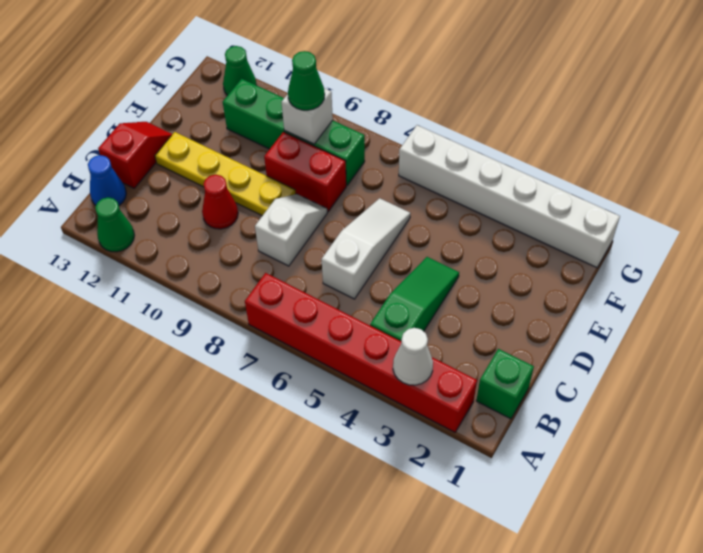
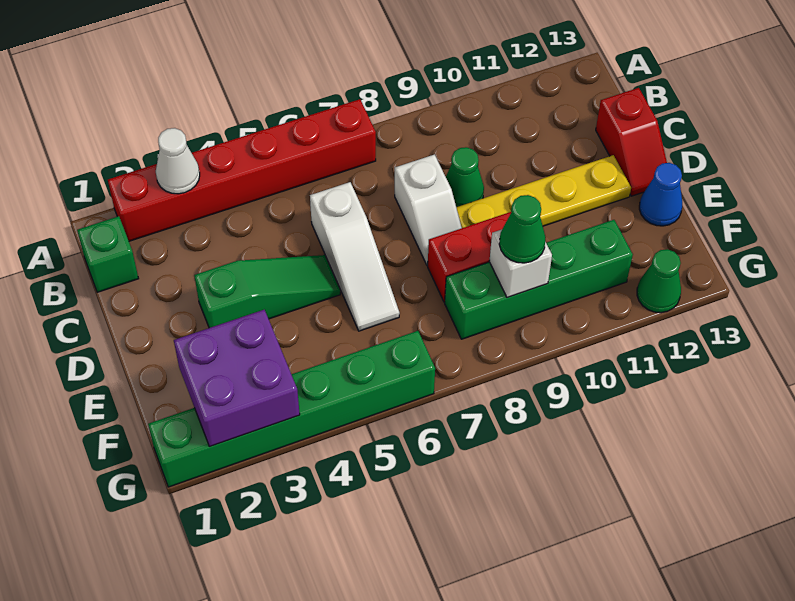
green 1x1 cone [95,197,134,252] -> green 1x1 cone moved to [446,147,484,207]
green 1x3 slope [370,257,459,341] -> green 1x3 slope turned to [194,255,340,328]
blue 1x1 cone [88,155,126,205] -> blue 1x1 cone moved to [639,163,682,226]
red 1x1 cone [202,175,238,229] -> none
none -> purple 2x2 brick [174,310,300,446]
white 1x6 brick [399,125,620,268] -> green 1x6 brick [148,331,435,487]

